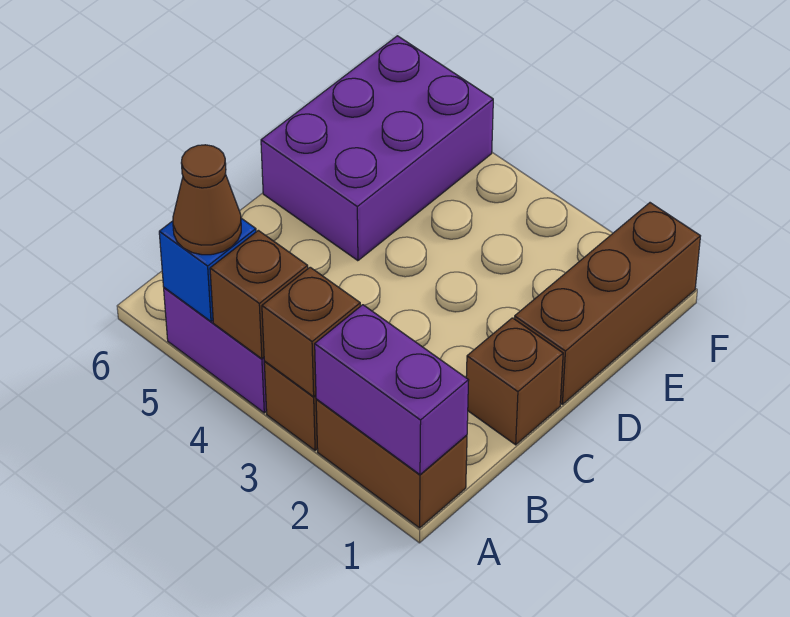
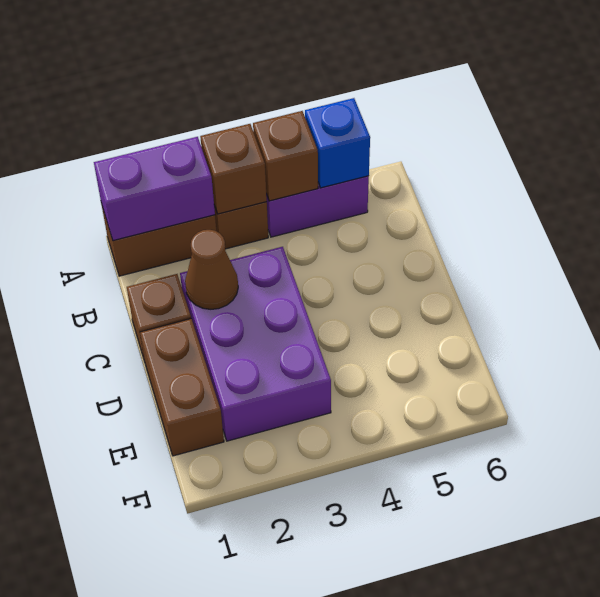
brown 1x1 cone [173,145,241,255] -> brown 1x1 cone moved to [185,230,238,309]
brown 1x3 brick [514,203,700,404] -> brown 1x2 brick [140,319,224,456]
purple 2x3 brick [261,36,493,261] -> purple 2x3 brick moved to [180,247,331,441]

